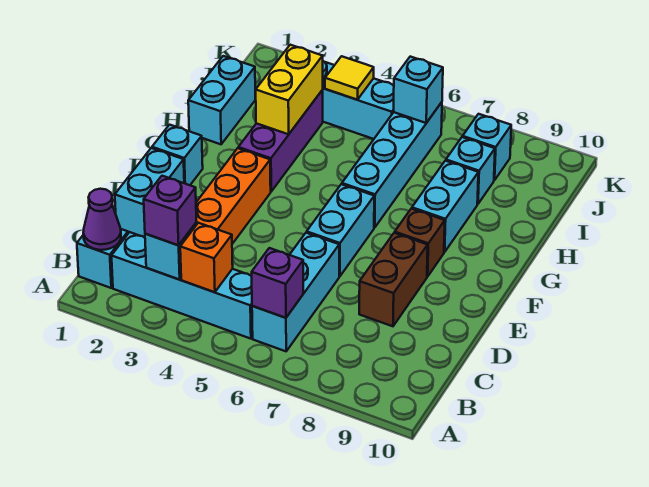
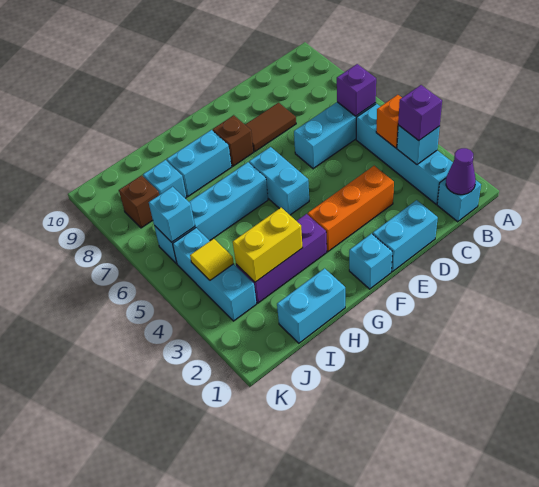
brown 1x2 brick [359,233,428,326] -> brown 1x2 tile [245,103,296,152]
cyan 1x2 brick [307,184,374,276] -> cyan 1x2 brick turned to [249,147,309,215]
cyan 1x1 brick [463,114,511,180] -> brown 1x1 brick [119,175,159,228]

